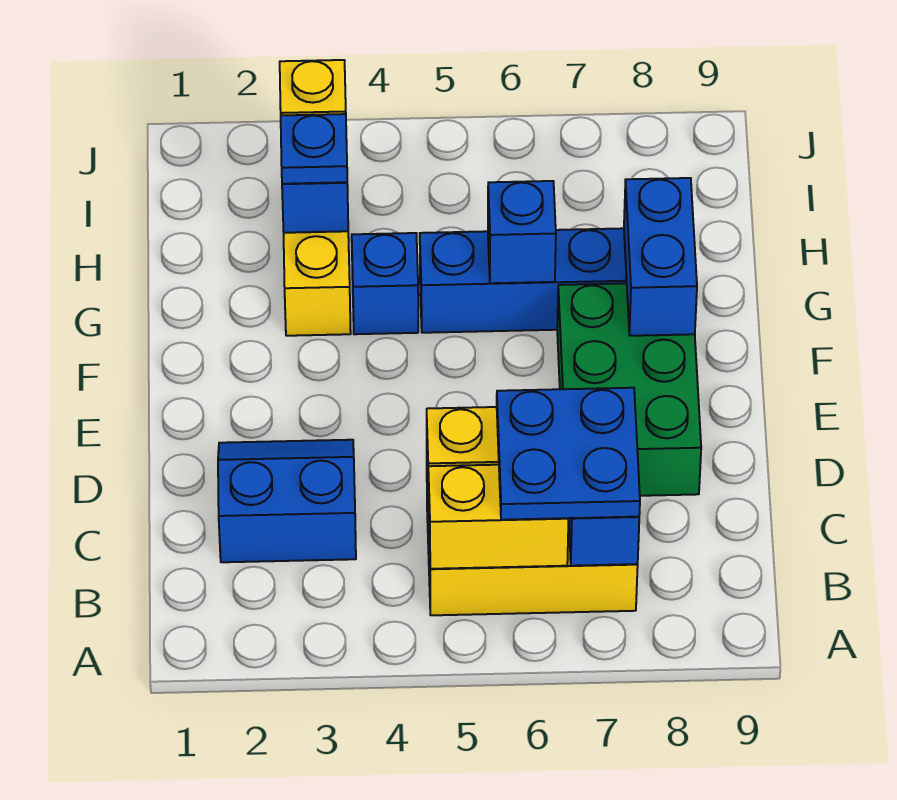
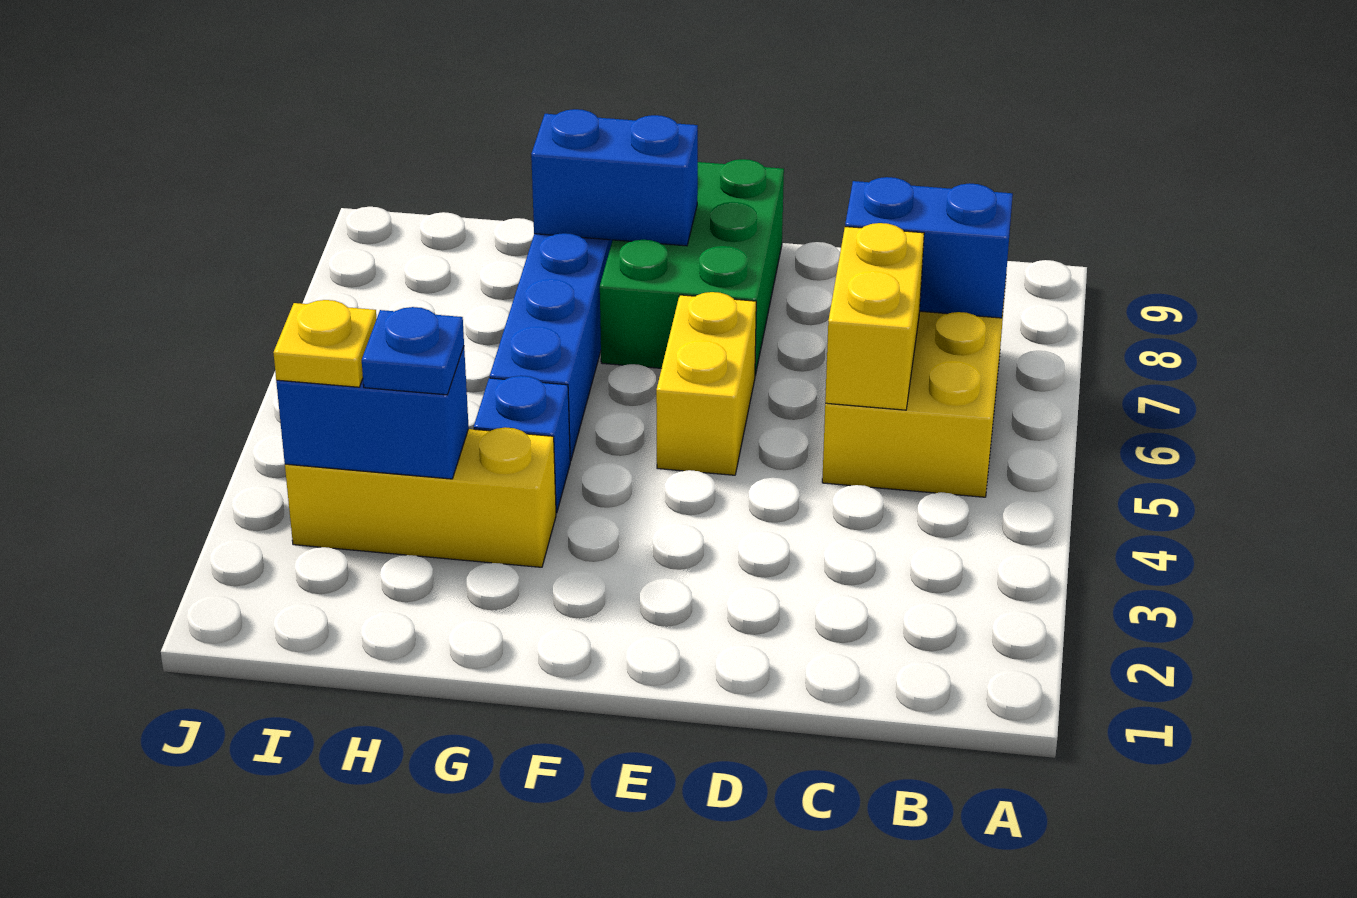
yellow 1x2 brick [428,465,569,569] -> yellow 1x2 brick moved to [656,292,756,475]
blue 2x2 plate [497,388,640,520] -> none
blue 2x2 slope [218,440,356,562] -> none
green 2x3 brick [557,283,701,496] -> green 2x3 brick turned to [600,159,784,375]
blue 1x1 brick [488,181,556,283] -> none

